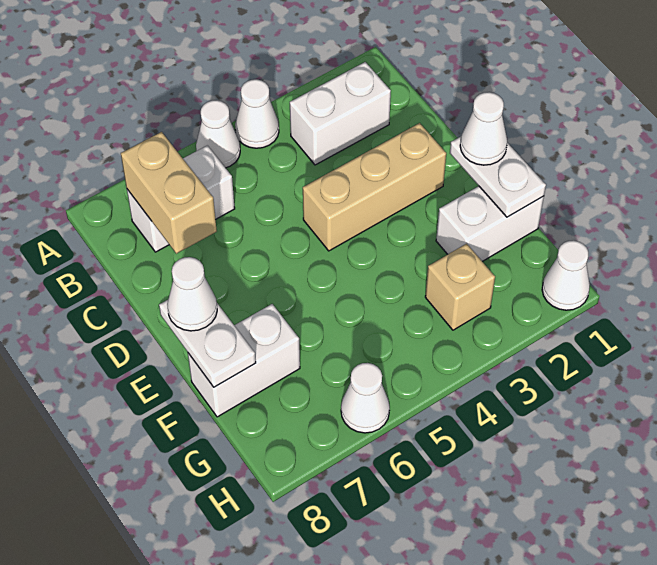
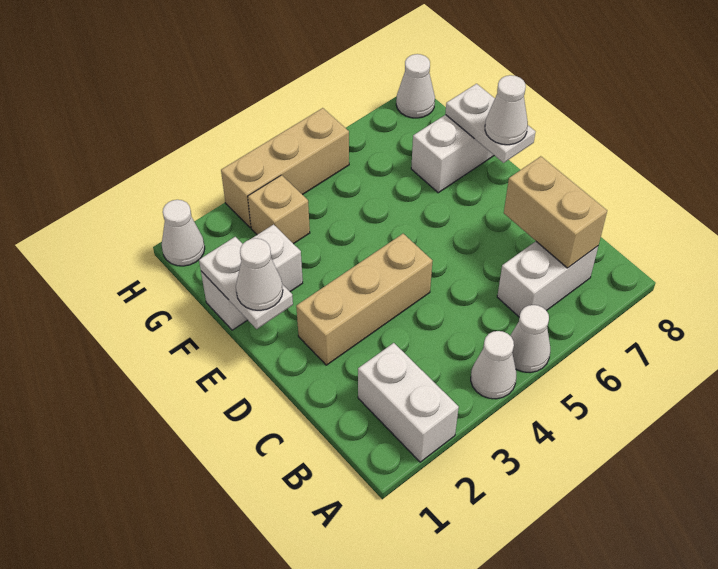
white 1x2 brick [290,62,391,165] -> white 1x2 brick turned to [358,343,459,462]
none -> tan 1x3 brick [221,108,349,228]
white 1x1 cone [341,363,390,433] -> white 1x1 cone moved to [396,54,435,118]

